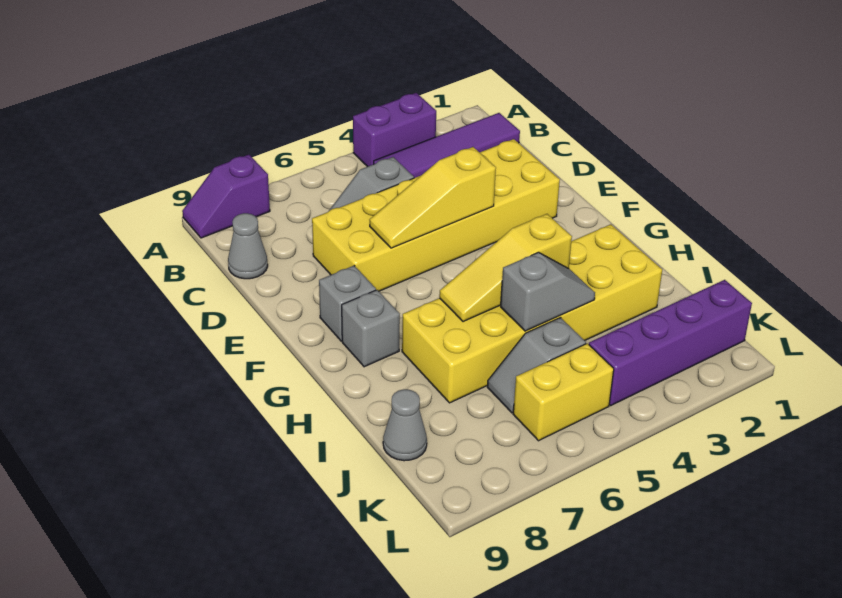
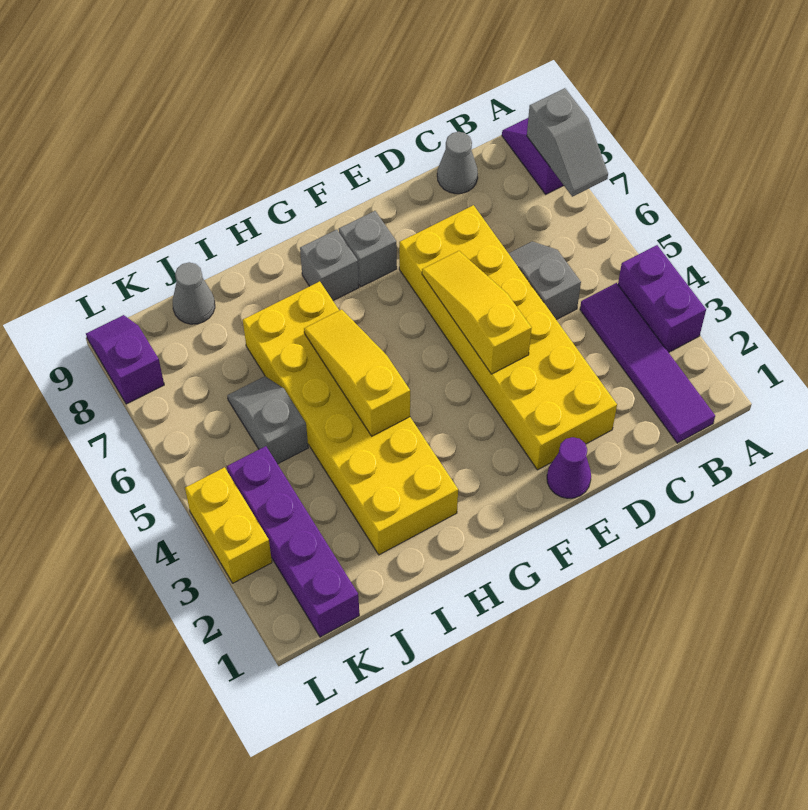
none -> purple 1x1 cone [547,437,591,498]
grey 1x2 slope [501,252,595,331] -> grey 1x2 slope moved to [527,88,608,197]
yellow 1x2 brick [513,343,614,441] -> yellow 1x2 brick moved to [185,467,272,583]
none -> purple 1x2 slope [86,315,164,404]

